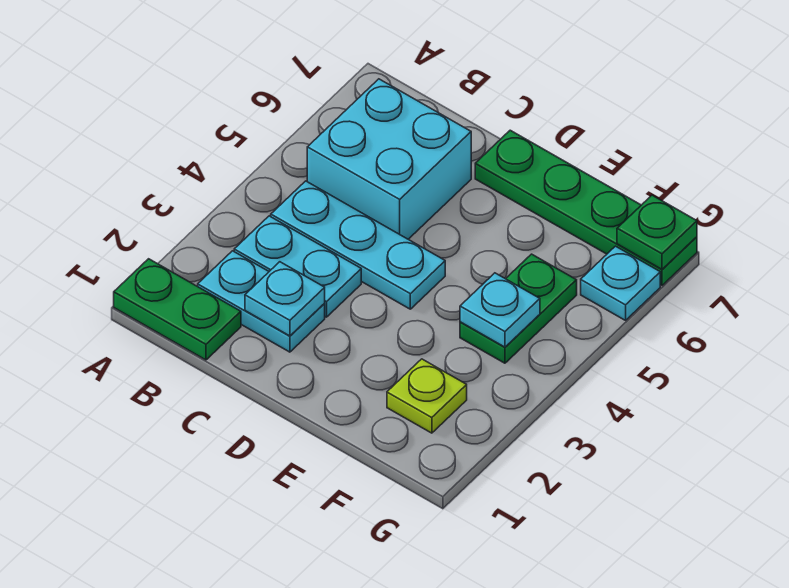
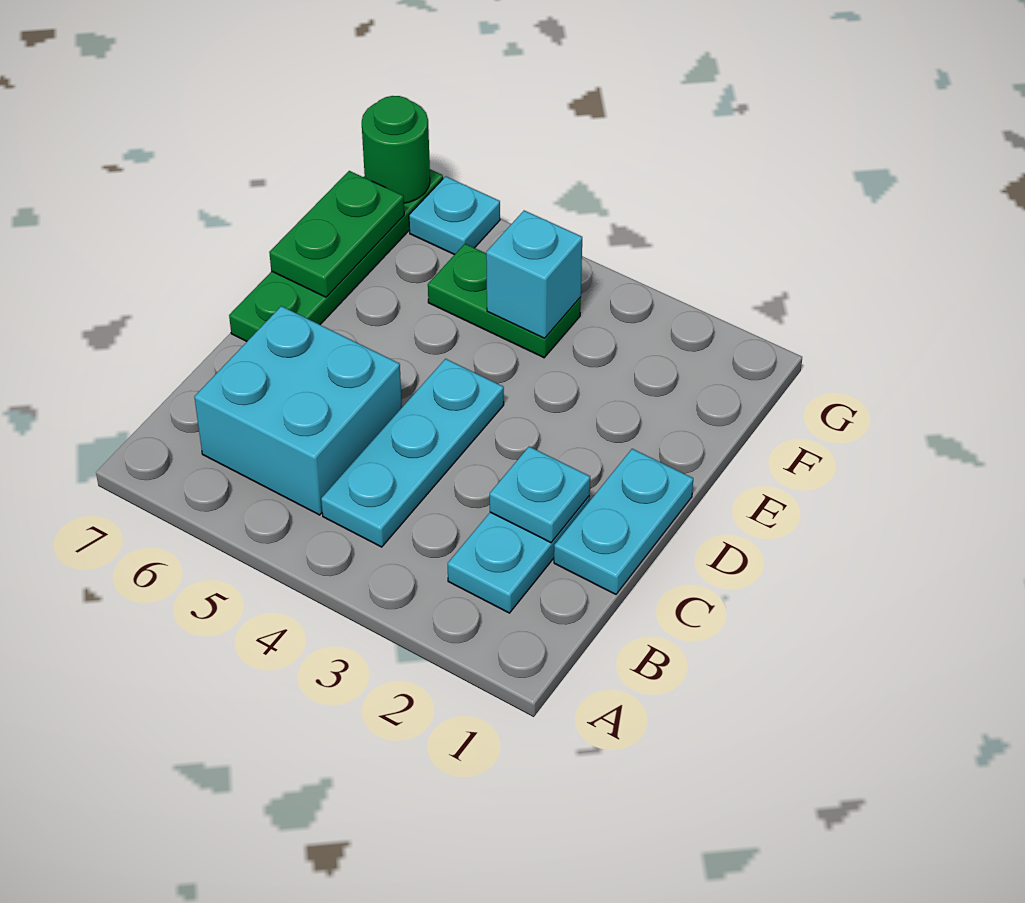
green 1x2 plate [114,259,241,360] -> green 1x2 plate moved to [269,171,404,297]
cyan 1x2 plate [234,216,361,317] -> cyan 1x2 plate moved to [554,449,693,594]
lime 1x1 plate [387,359,467,433] -> none
cyan 1x1 plate [460,273,540,347] -> cyan 1x1 brick [486,211,582,338]
green 1x1 plate [617,195,697,269] -> green 1x1 round brick [362,96,430,203]

